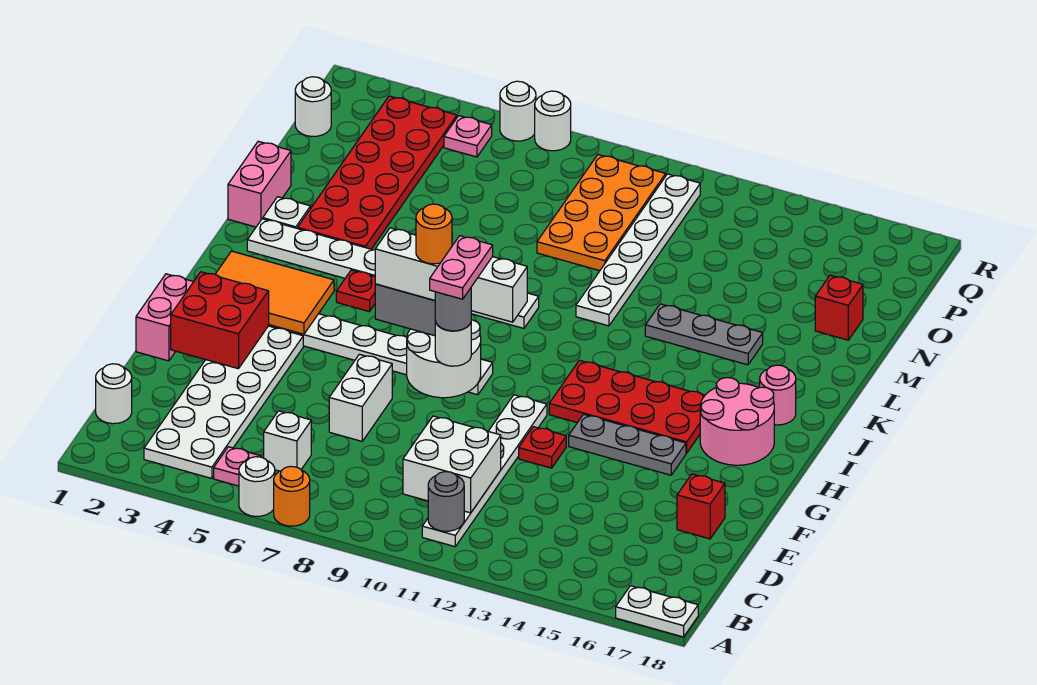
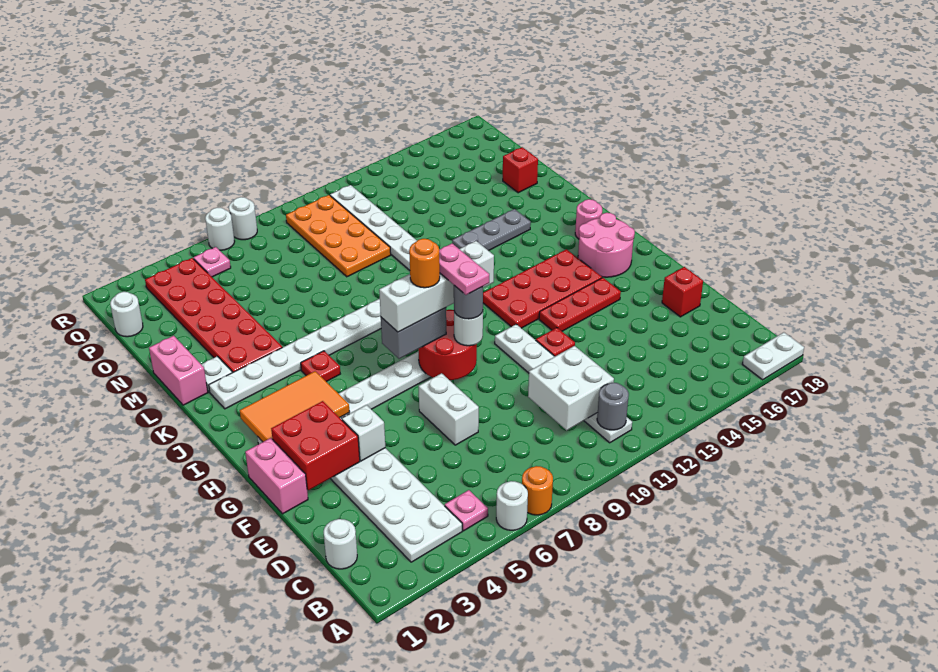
white 1x1 brick [264,411,311,471] -> white 1x1 brick moved to [342,405,385,461]
white 2x2 round brick [407,320,481,398] -> red 2x2 round brick [418,310,477,380]
grey 1x3 plate [569,414,686,475] -> red 1x3 plate [539,278,621,331]

